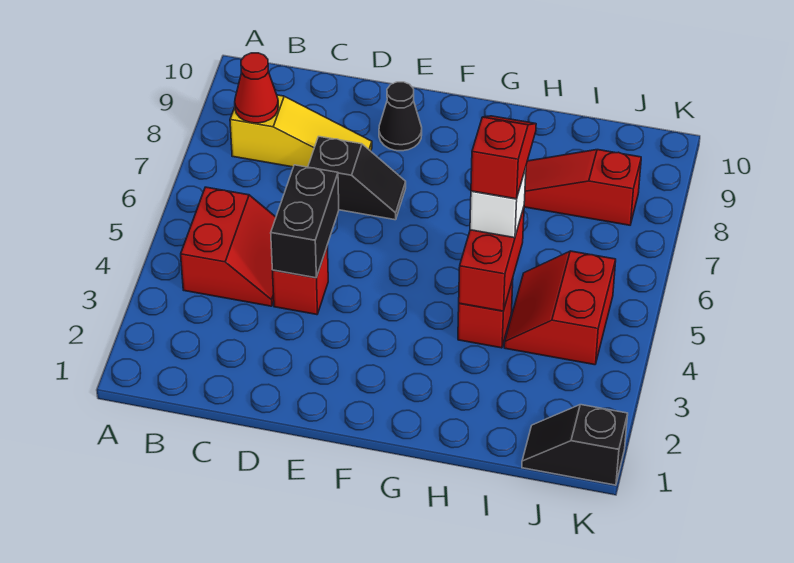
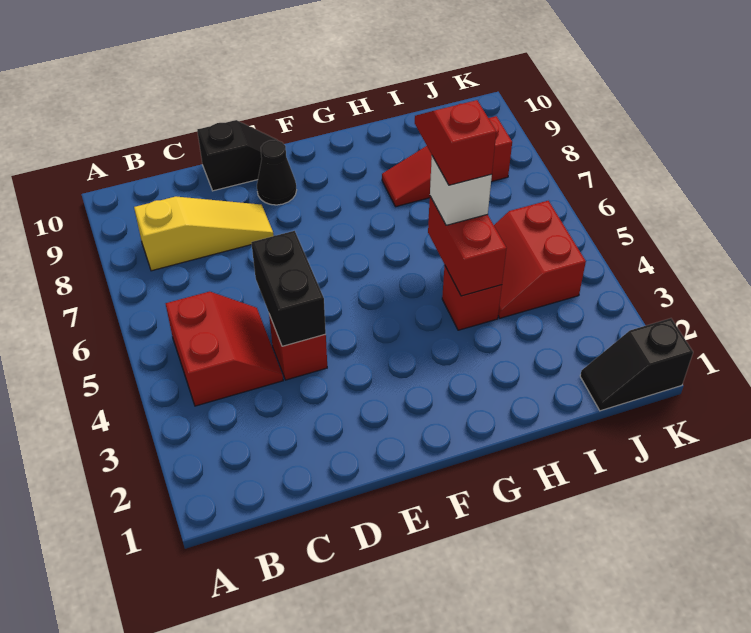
red 1x1 cone [235,53,278,123] -> none
black 1x2 slope [308,137,406,220] -> black 1x2 slope moved to [197,120,277,191]

